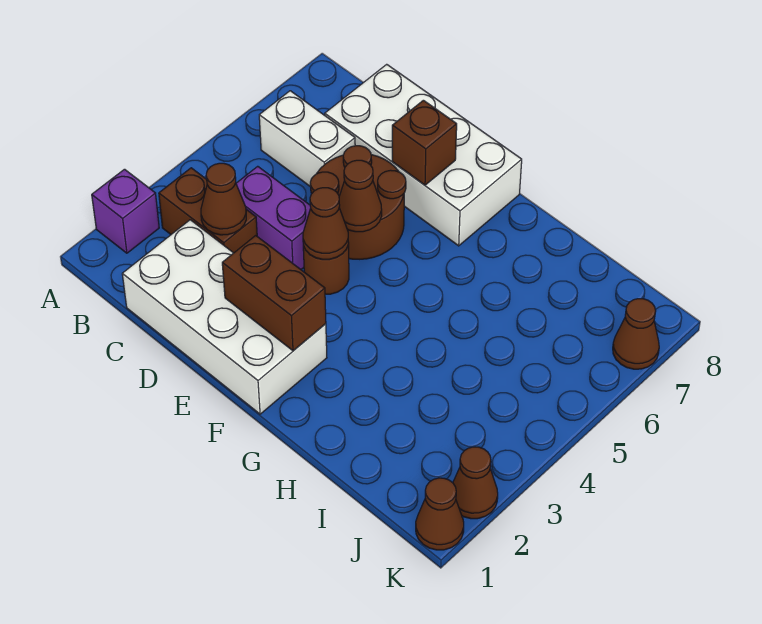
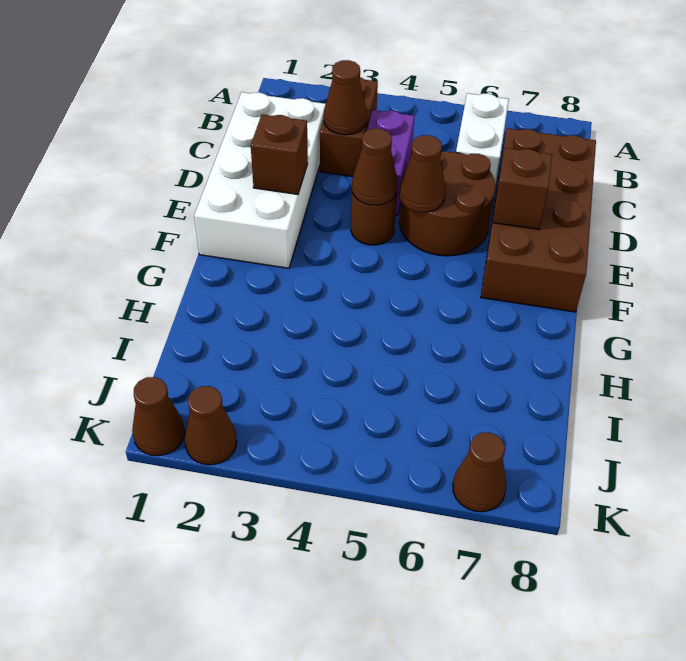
purple 1x1 brick [92,169,159,253] -> none
white 2x4 brick [325,64,522,246] -> brown 2x4 brick [481,128,596,312]
brown 1x2 brick [222,236,326,351] -> brown 1x1 brick [251,114,308,194]

